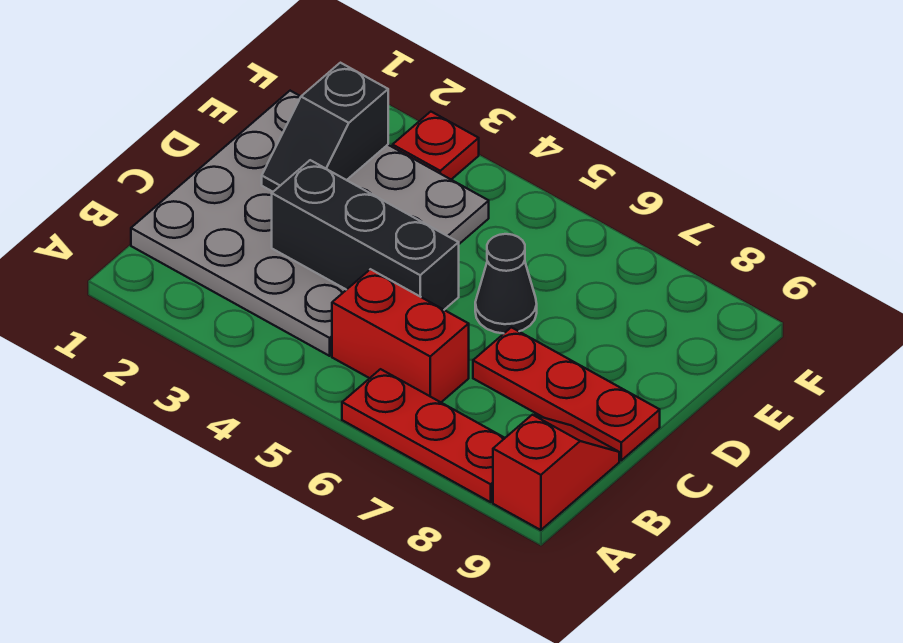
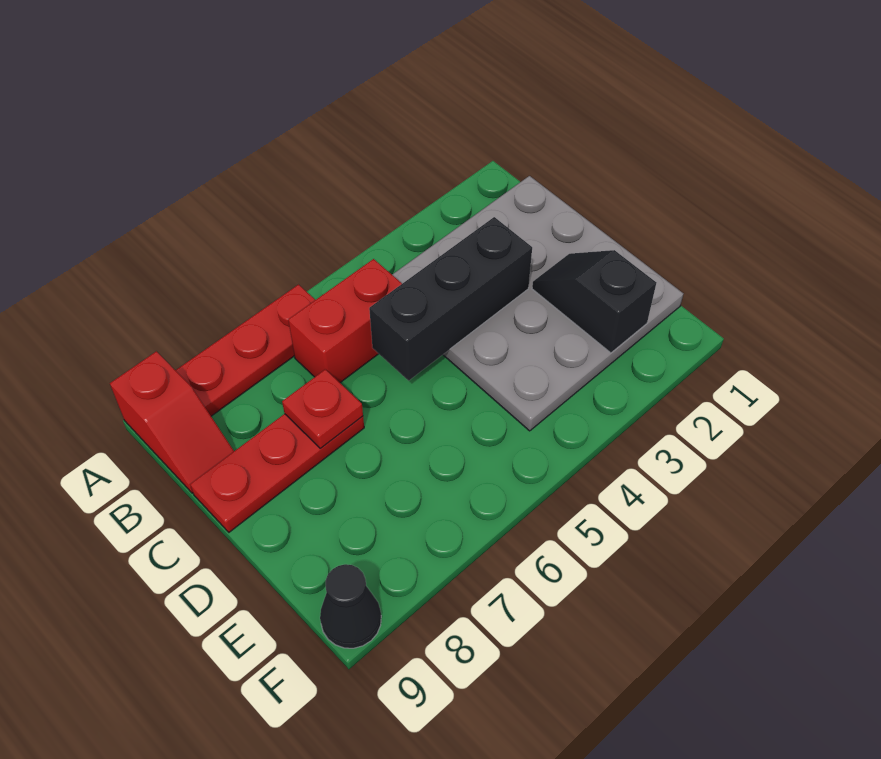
black 1x1 cone [475,234,537,333] -> black 1x1 cone moved to [320,564,381,648]
red 1x1 plate [393,112,479,179] -> red 1x1 plate moved to [282,369,363,449]

